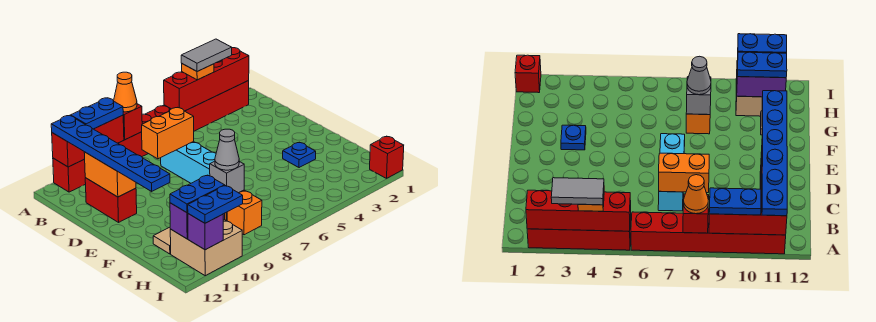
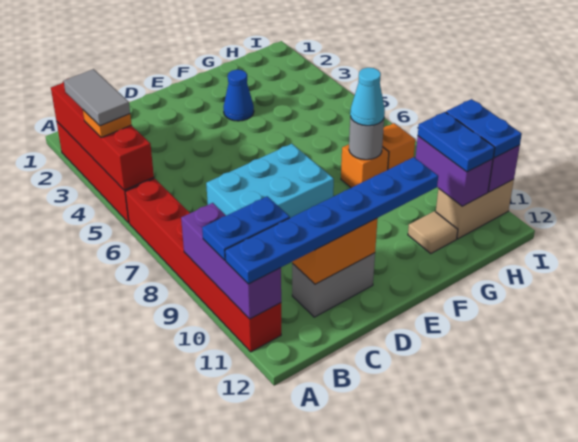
red 1x1 brick [123,104,142,140] -> none
orange 1x1 cone [114,72,137,112] -> none
red 1x3 brick [52,115,124,167] -> purple 1x3 brick [181,203,281,319]
blue 1x2 plate [71,98,123,129] -> blue 1x2 plate turned to [202,196,290,260]
cyan 1x3 brick [161,142,216,183] -> cyan 2x3 brick [206,144,334,218]
orange 1x2 brick [142,108,194,159] -> none
red 1x2 brick [85,178,137,222] -> grey 1x2 brick [292,253,375,317]
blue 1x1 plate [283,142,316,168] -> blue 1x1 cone [224,70,254,121]
grey 1x1 brick [210,161,244,193] -> grey 1x1 round brick [349,117,384,160]
grey 1x1 cone [215,129,239,170] -> cyan 1x1 cone [350,68,385,126]
tan 2x2 brick [170,220,242,276] -> tan 1x2 brick [436,179,514,239]
red 1x1 brick [370,136,404,178] -> none

